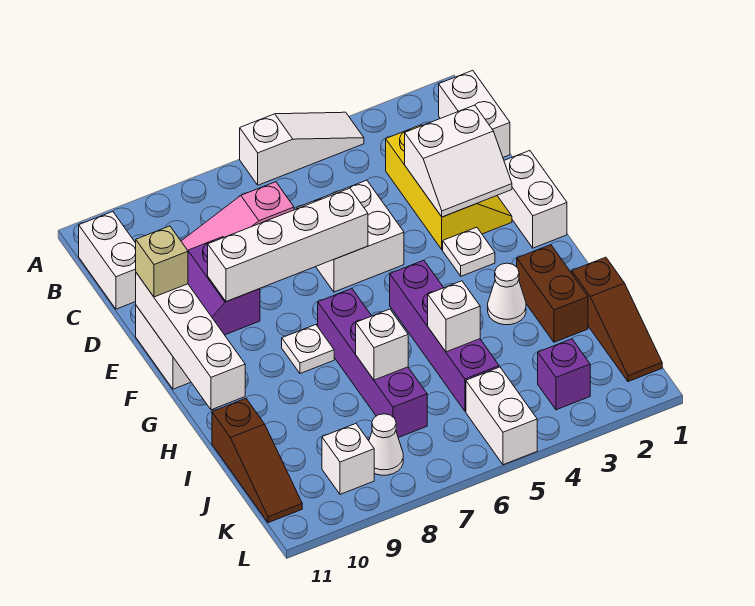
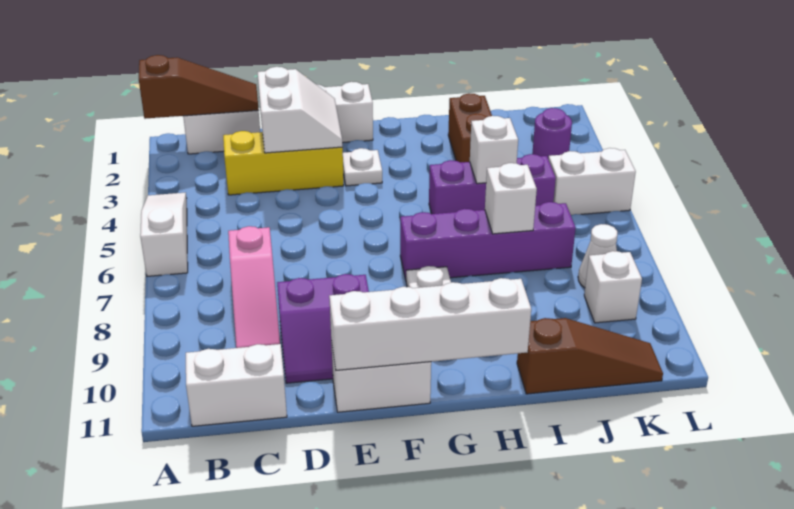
white 2x2 brick [297,180,404,292] -> none
white 1x4 brick [208,188,368,302] -> none
tan 1x1 brick [136,226,188,297] -> none
purple 1x4 brick [390,260,499,411] -> purple 1x3 brick [429,154,556,214]
brown 1x2 brick [517,245,588,342] -> brown 1x2 brick turned to [448,93,492,163]
white 1x1 cone [488,263,526,325] -> none
brown 1x3 slope [572,257,662,382] -> brown 1x3 slope moved to [139,55,259,119]
purple 1x1 brick [538,339,590,410] -> purple 1x1 round brick [532,108,572,159]

